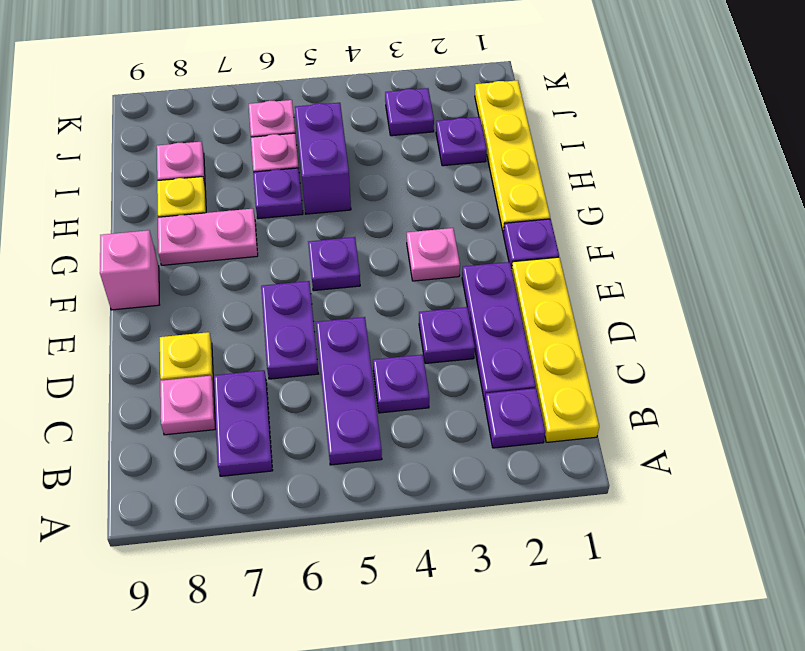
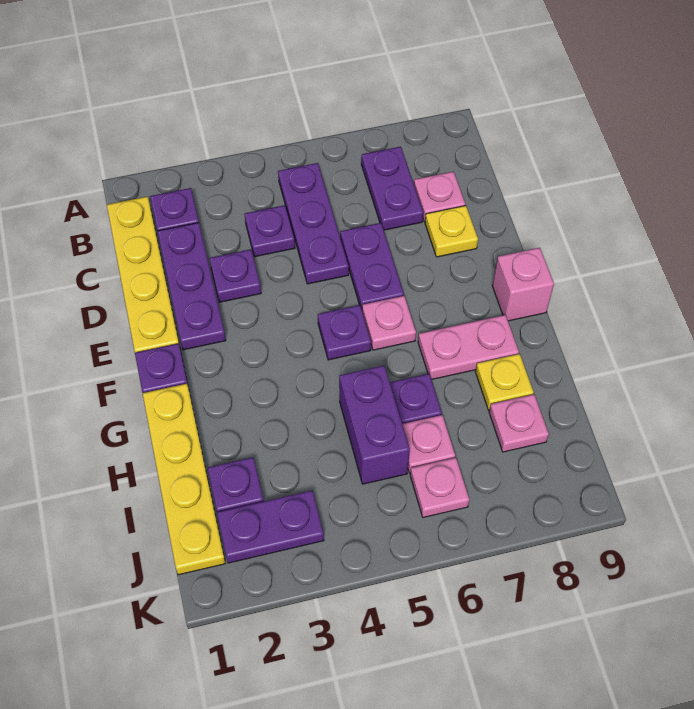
pink 1x1 plate [407,228,460,281] -> pink 1x1 plate moved to [362,296,416,350]
purple 1x1 plate [385,88,434,136] -> purple 1x2 plate [217,491,324,563]

